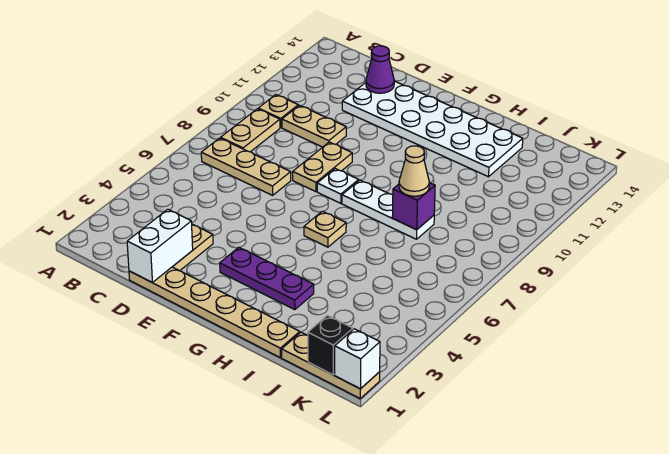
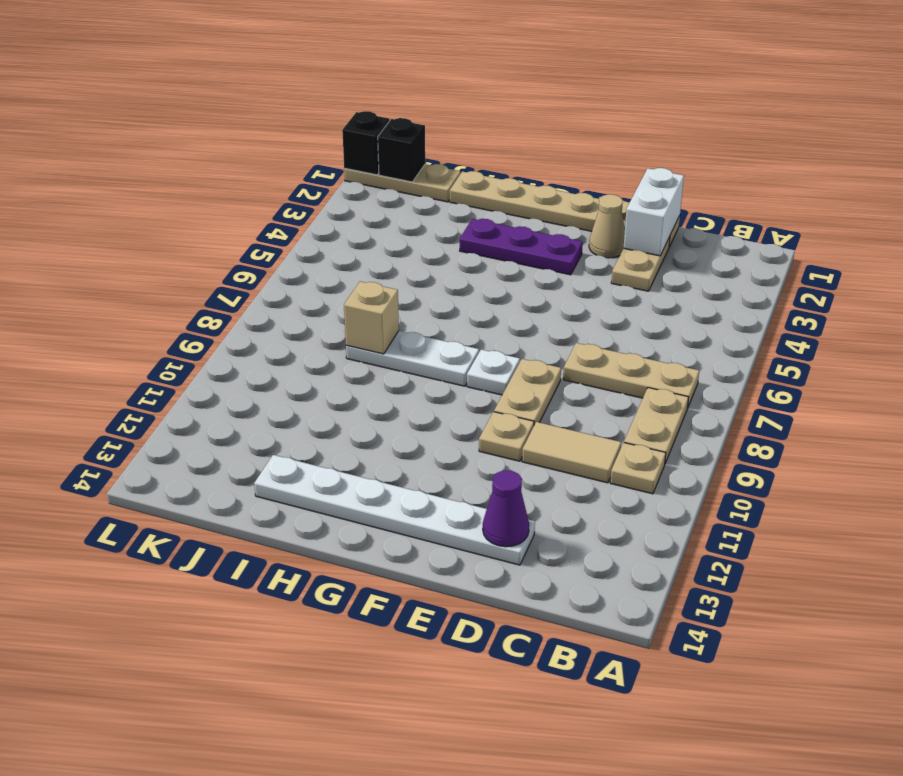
tan 1x2 plate [282,105,346,147] -> tan 1x2 tile [522,422,621,483]
white 2x6 plate [342,81,523,177] -> white 1x6 plate [254,455,535,565]
tan 1x1 plate [304,211,346,247] -> tan 1x1 plate moved to [479,412,534,461]
purple 1x1 brick [392,183,435,230] -> tan 1x1 brick [344,281,399,354]
tan 1x1 cone [399,146,429,196] -> tan 1x1 cone moved to [589,194,625,258]
white 1x1 brick [335,329,380,389] -> black 1x1 brick [342,111,390,175]

